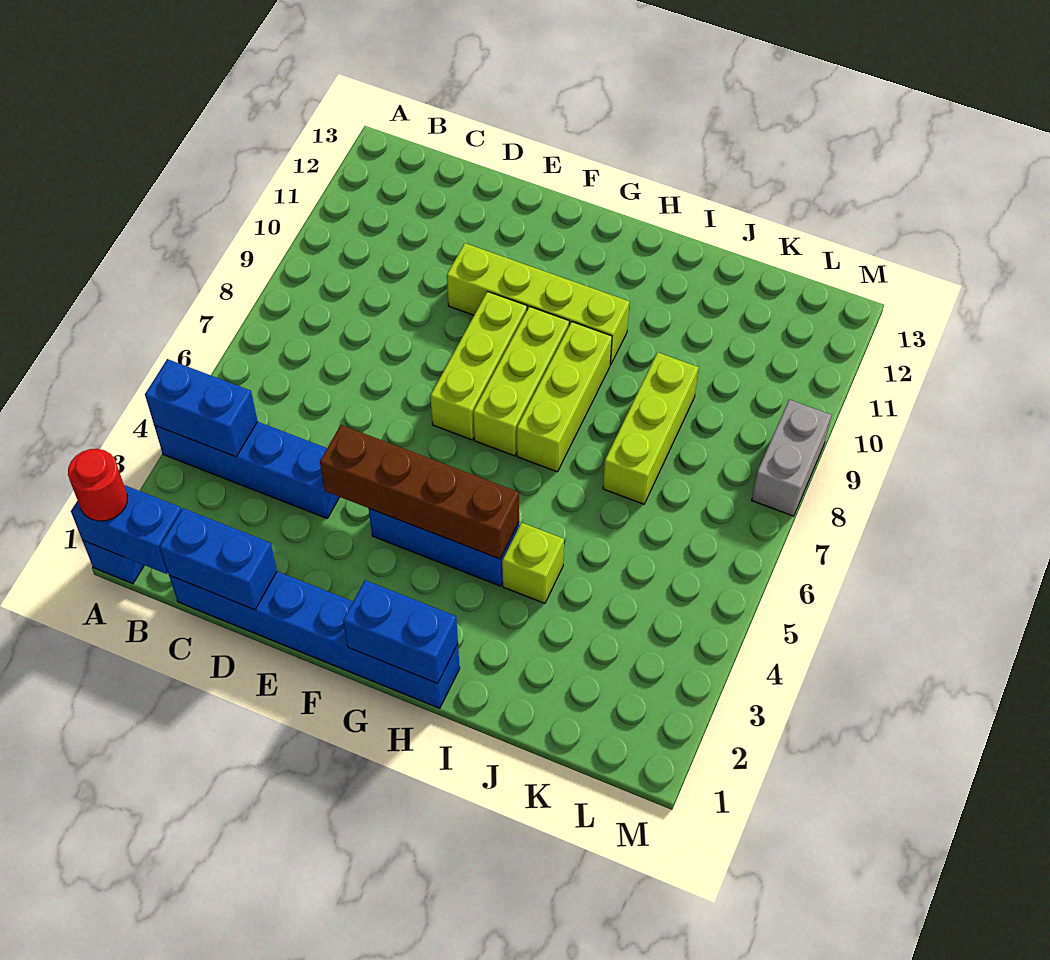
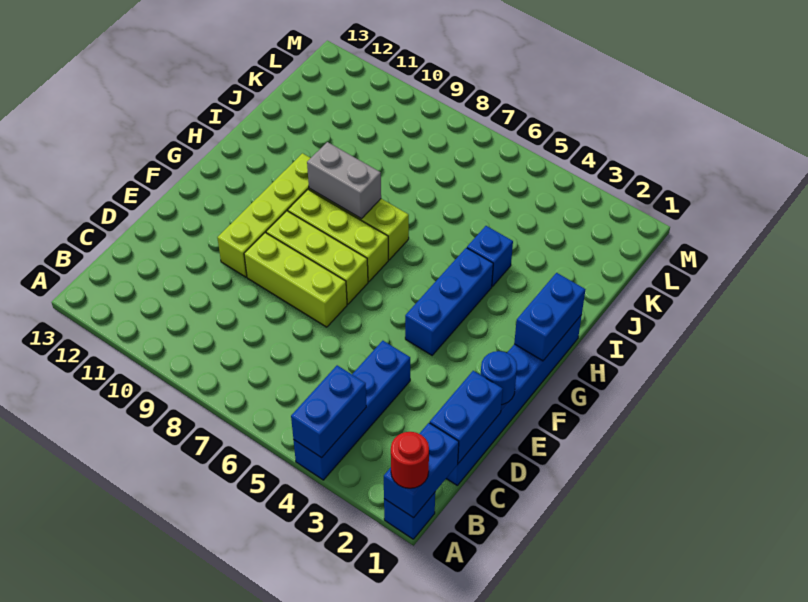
none -> blue 1x1 round brick [481,351,517,405]
brown 1x4 brick [320,425,519,559] -> none
lime 1x1 brick [502,523,564,603] -> blue 1x1 brick [467,226,513,287]
lime 1x3 brick [603,352,699,504] -> lime 1x3 brick moved to [244,233,347,327]
grey 1x2 brick [752,400,831,516] -> grey 1x2 brick moved to [307,142,381,219]

